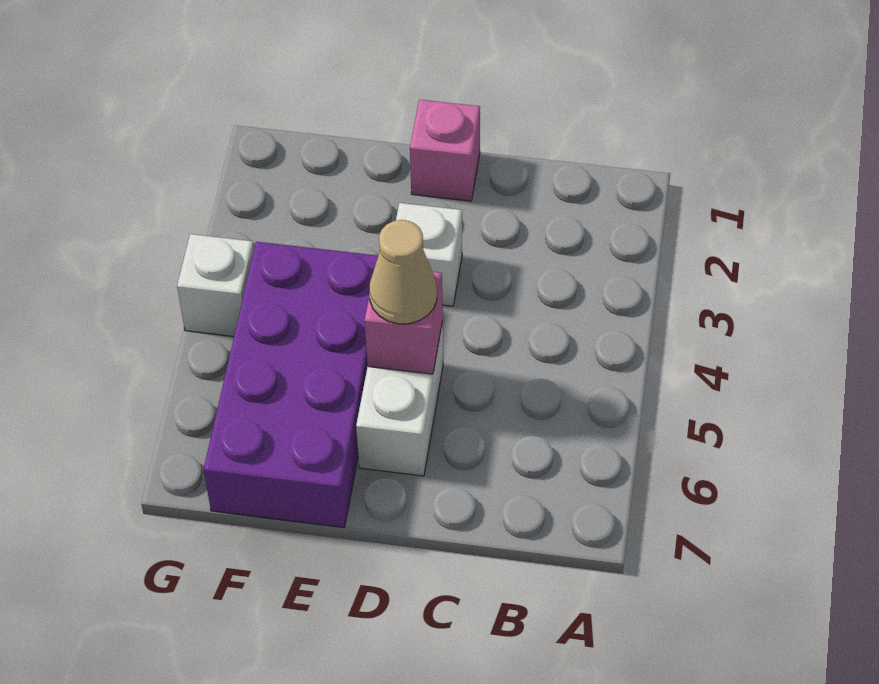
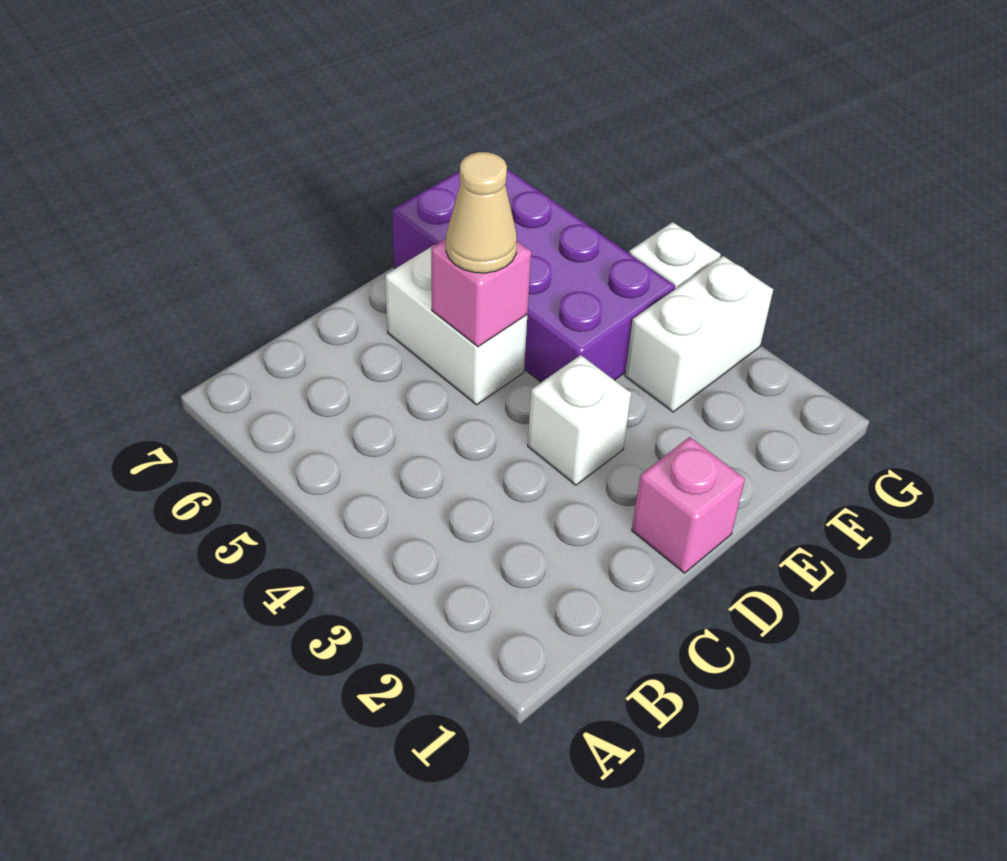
none -> white 1x2 brick [625,256,773,412]

